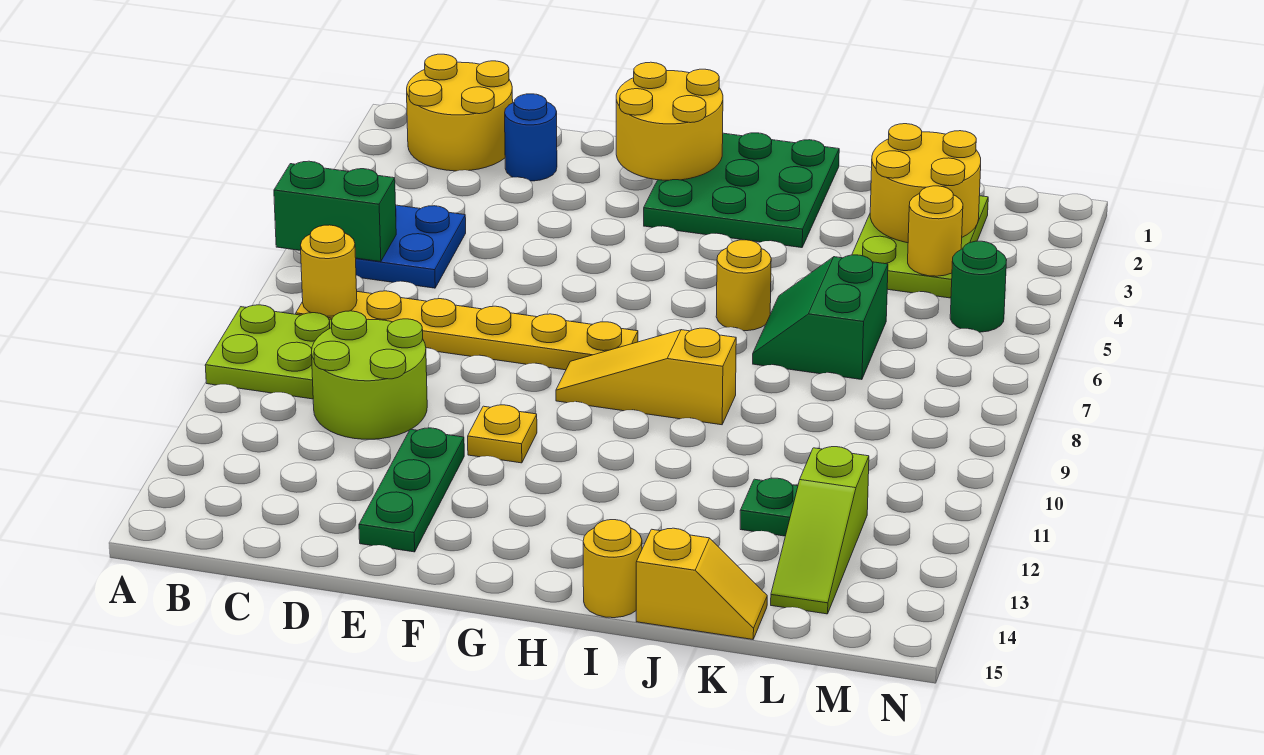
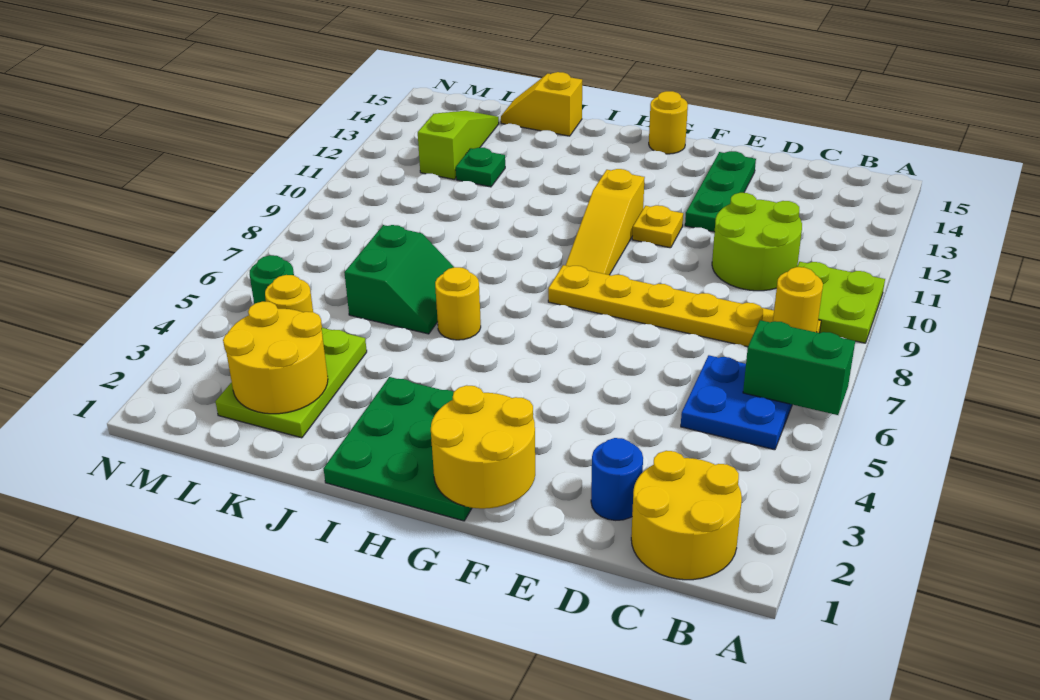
yellow 1x3 slope [556,328,736,425] -> yellow 1x3 slope turned to [565,169,645,275]
yellow 1x1 round brick [583,520,642,618] -> yellow 1x1 round brick moved to [649,91,688,154]

